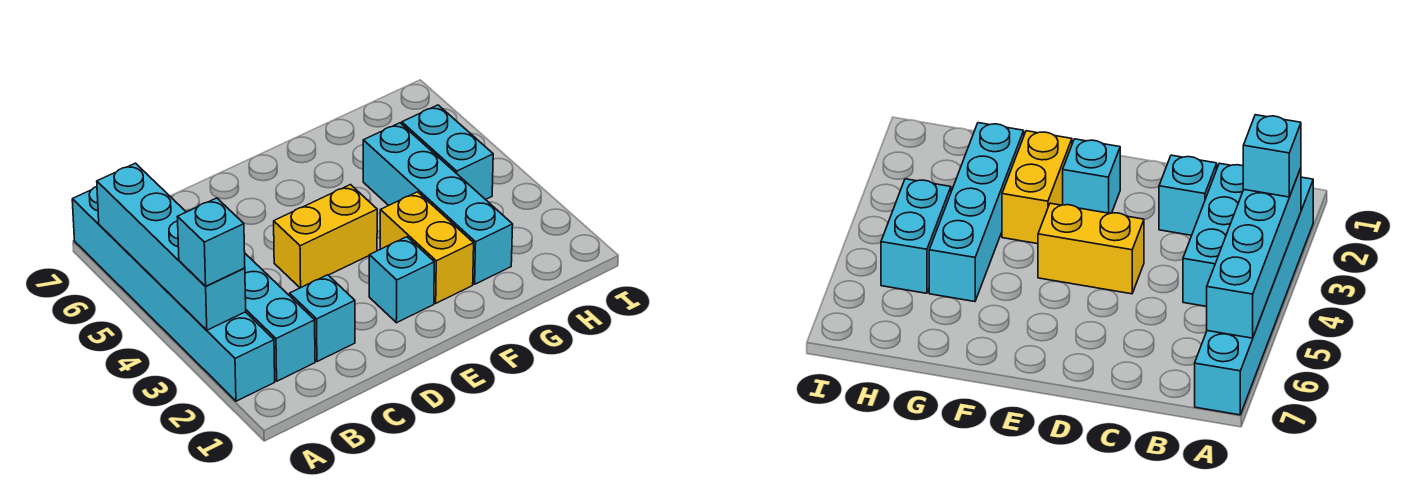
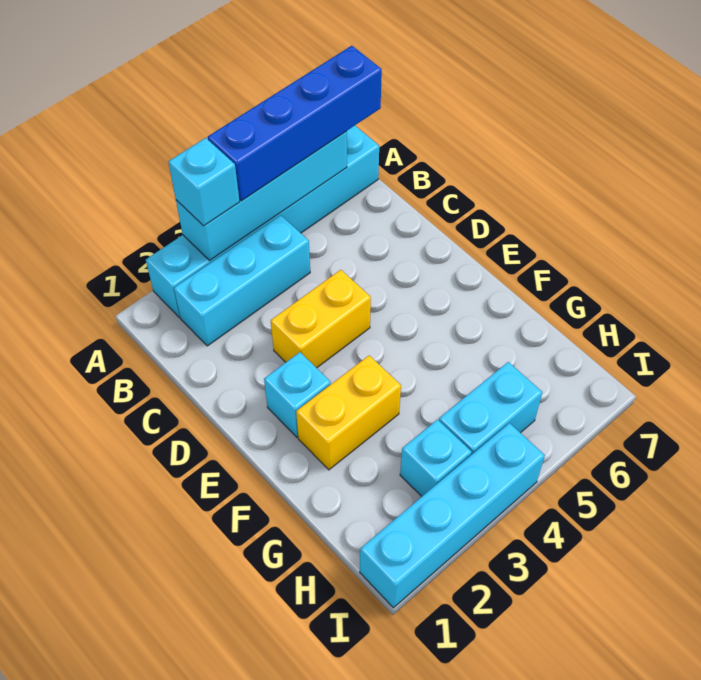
none -> blue 1x4 brick [208,46,382,201]
cyan 1x1 brick [290,275,355,362] -> cyan 1x1 brick moved to [400,420,472,496]
yellow 1x2 brick [274,185,377,288] -> yellow 1x2 brick turned to [271,270,371,368]
cyan 1x4 brick [363,123,513,284] -> cyan 1x4 brick moved to [360,423,545,608]

